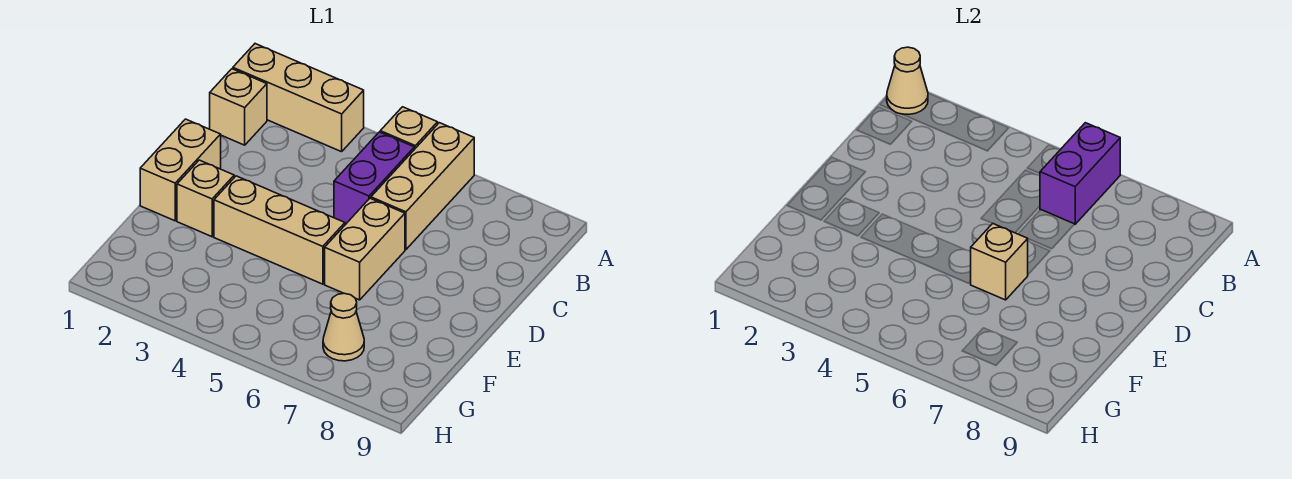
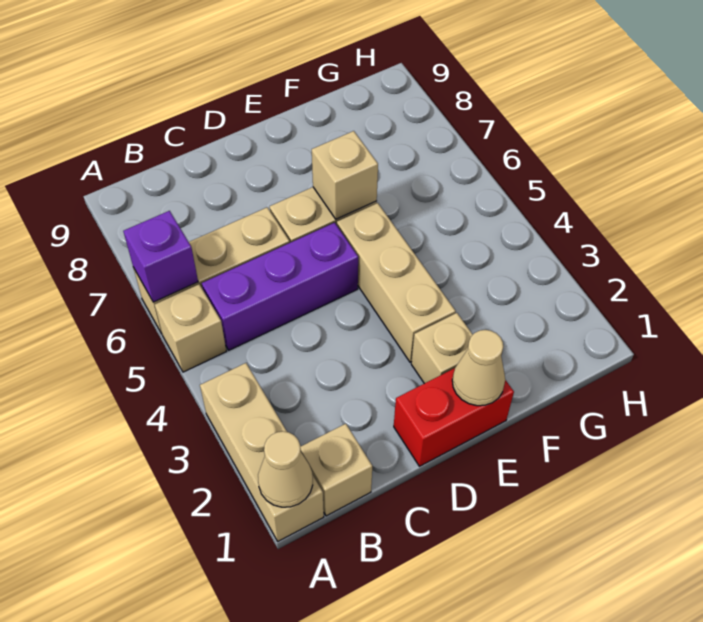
purple 1x2 brick [1040,123,1120,224] -> purple 1x1 brick [123,211,198,302]
purple 1x2 brick [334,132,414,224] -> purple 1x3 brick [202,223,358,350]
tan 1x2 brick [140,119,221,221] -> red 1x2 brick [394,368,514,466]
tan 1x1 cone [323,293,364,361] -> tan 1x1 cone moved to [452,330,505,406]

